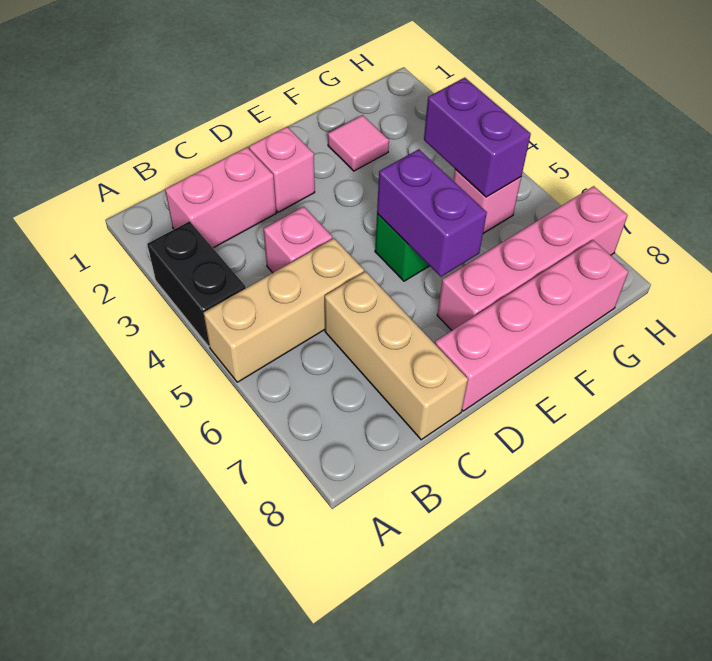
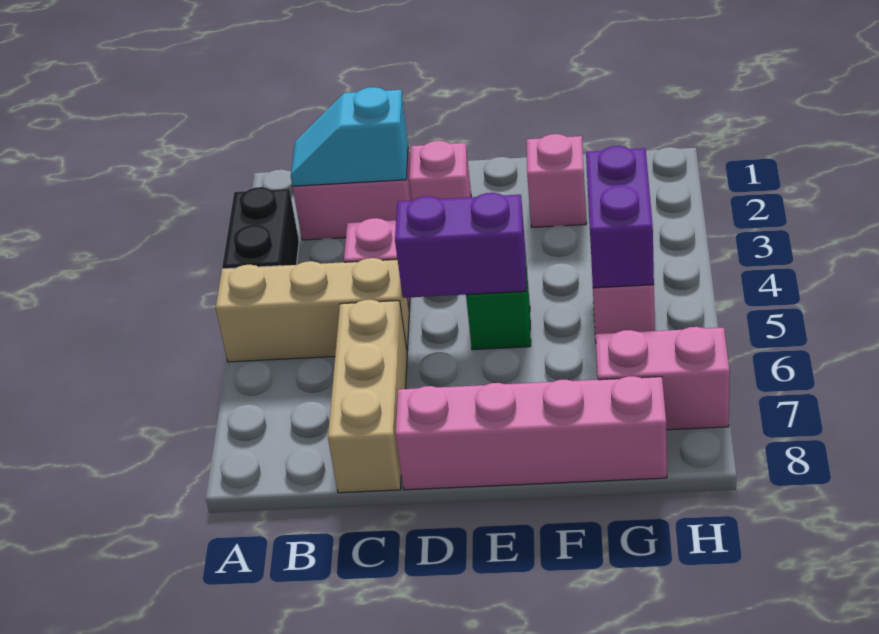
none -> cyan 1x2 slope [291,87,408,186]
purple 1x2 brick [377,149,487,277] -> purple 1x2 brick turned to [395,193,526,298]
pink 1x4 brick [437,186,628,330] -> pink 1x2 brick [595,327,730,430]
pink 1x1 tile [328,115,389,171] -> pink 1x1 brick [527,134,586,227]

